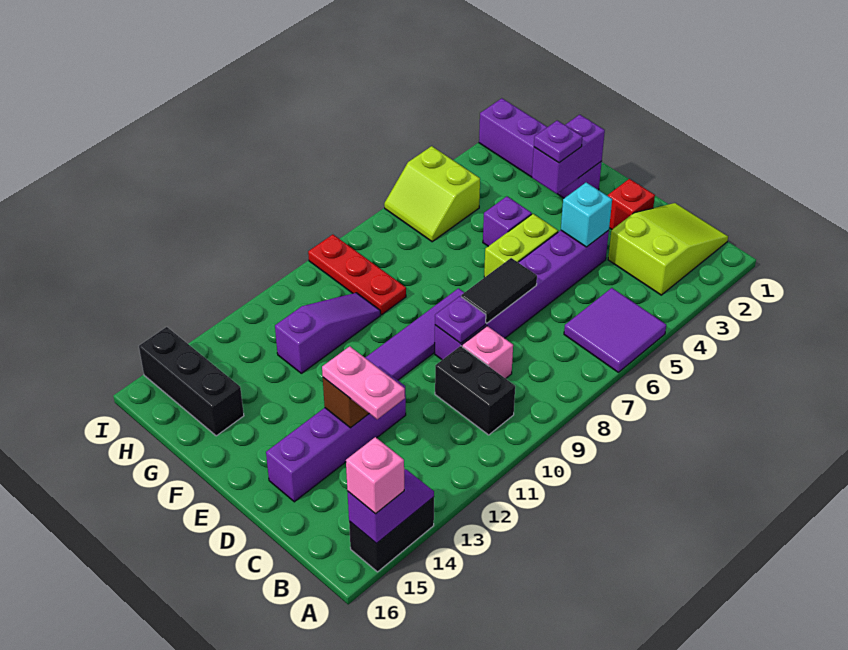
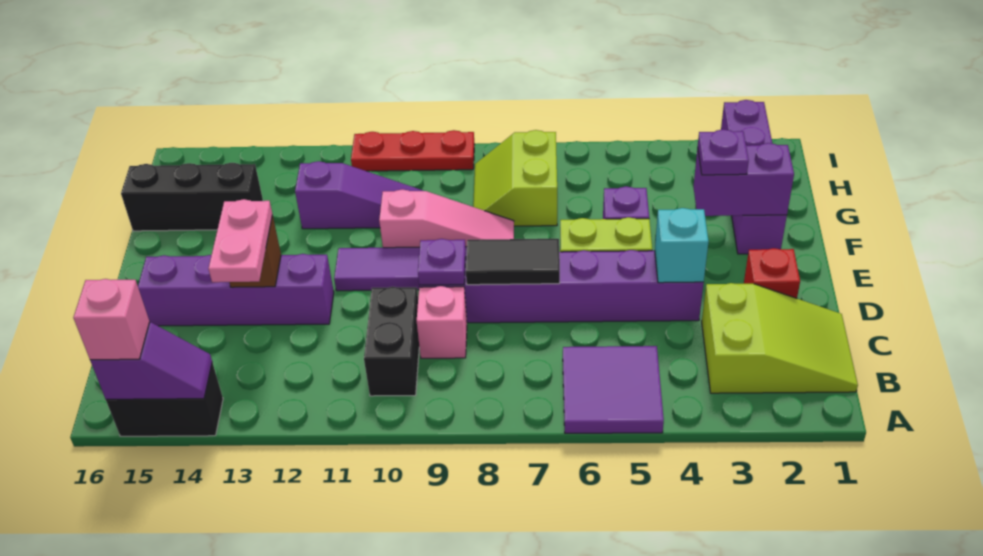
none -> pink 1x3 slope [379,189,514,248]
red 1x3 plate [308,235,406,315] -> red 1x3 plate turned to [351,130,475,171]
black 1x3 brick [139,327,244,436] -> black 1x3 brick turned to [121,163,263,231]
lime 2x2 slope [384,146,480,242] -> lime 2x2 slope moved to [473,130,557,226]

